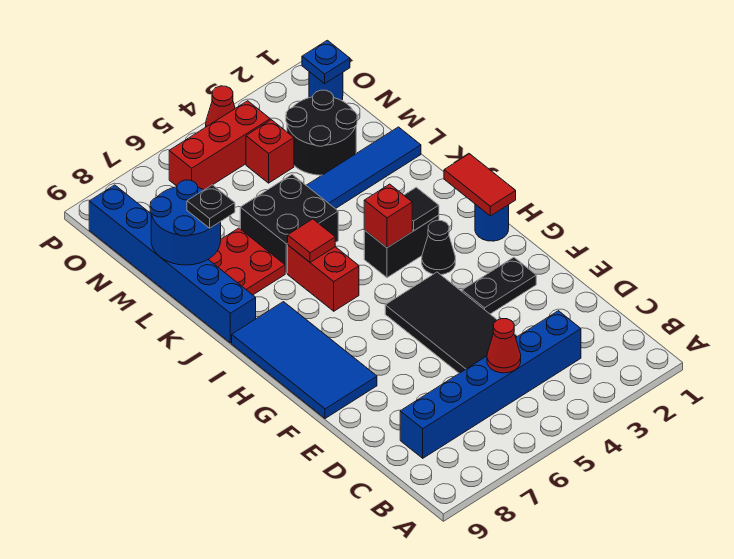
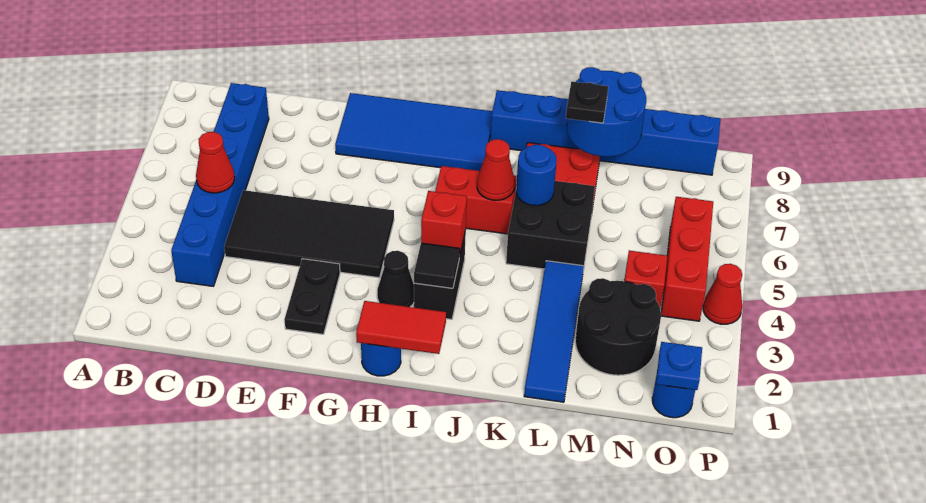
red 1x1 tile [288,219,335,262] -> red 1x1 cone [477,139,515,200]
none -> blue 1x1 round brick [516,145,557,206]

